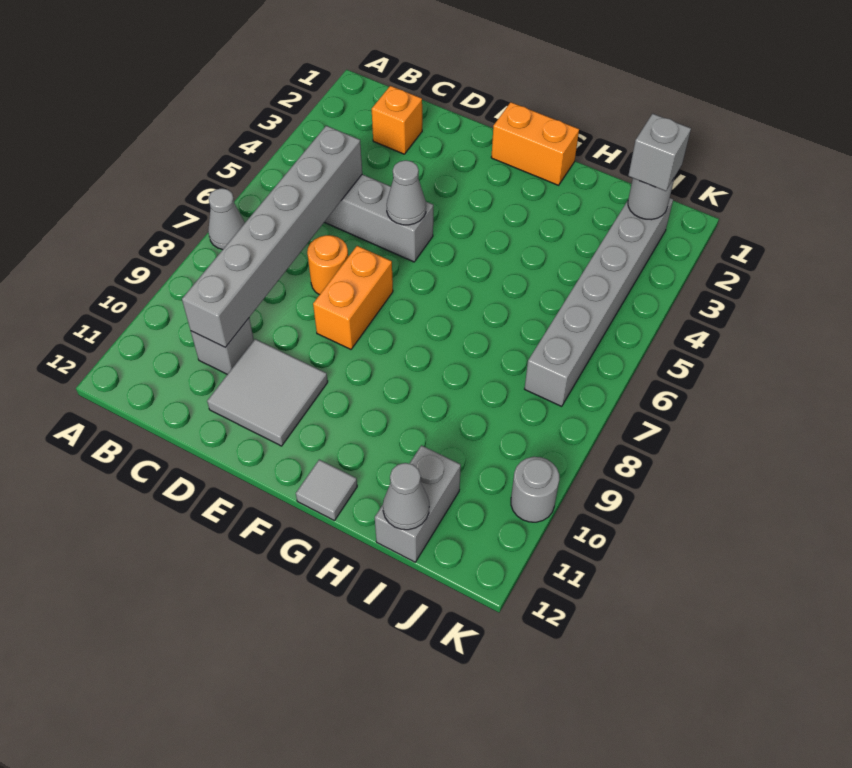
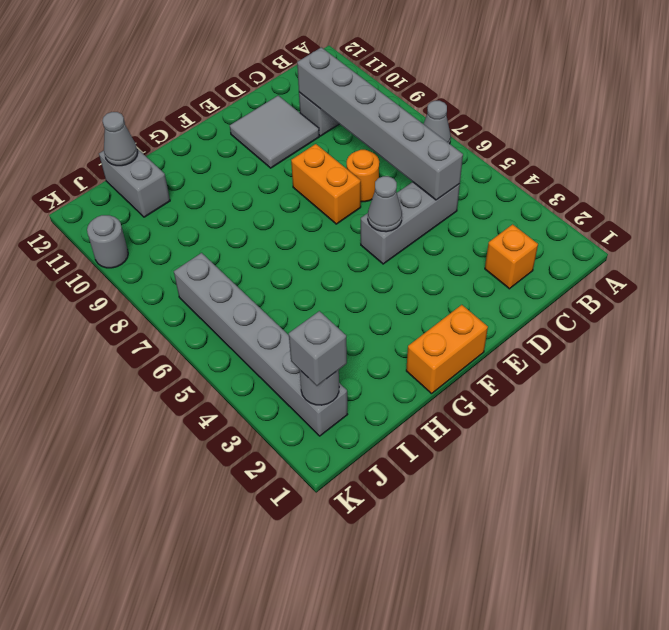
grey 1x1 tile [296,460,357,520] -> none

